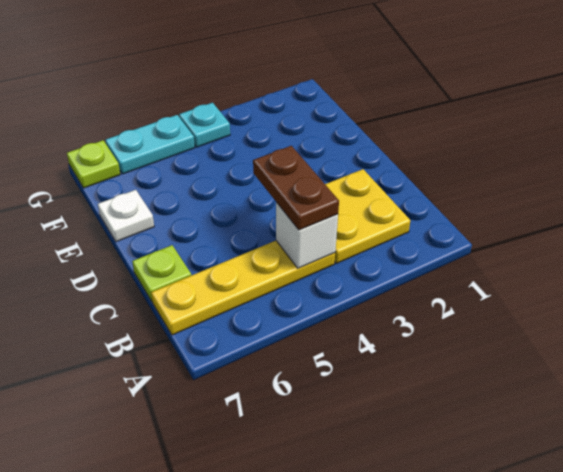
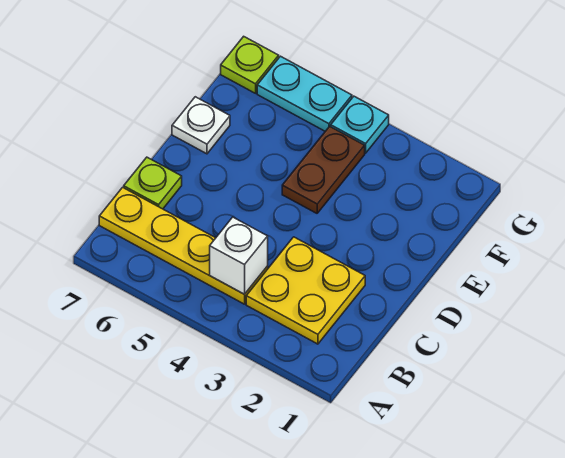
brown 1x2 plate [253,146,339,230] -> brown 1x2 plate moved to [282,126,365,213]

